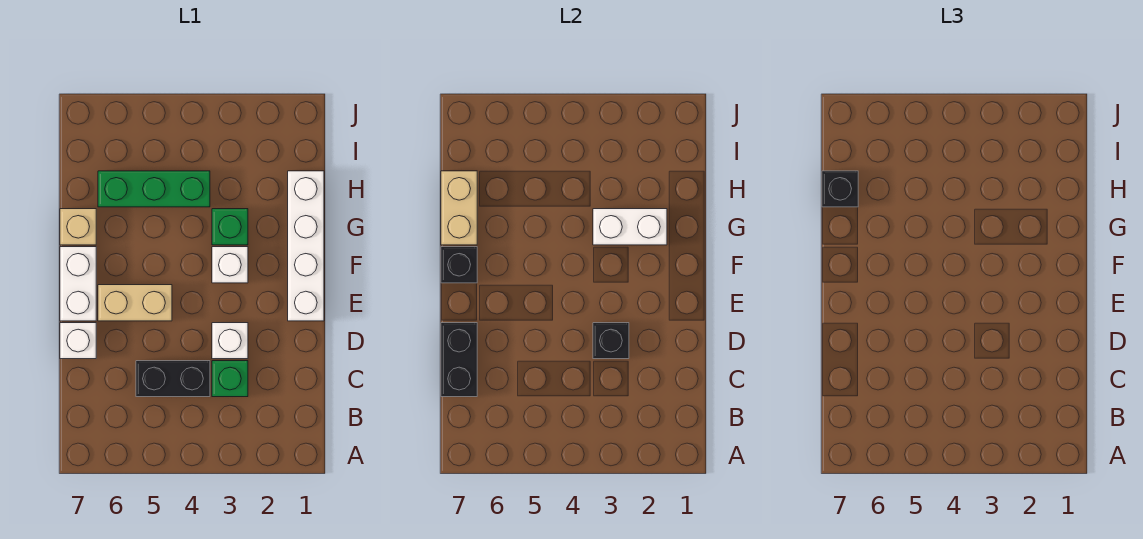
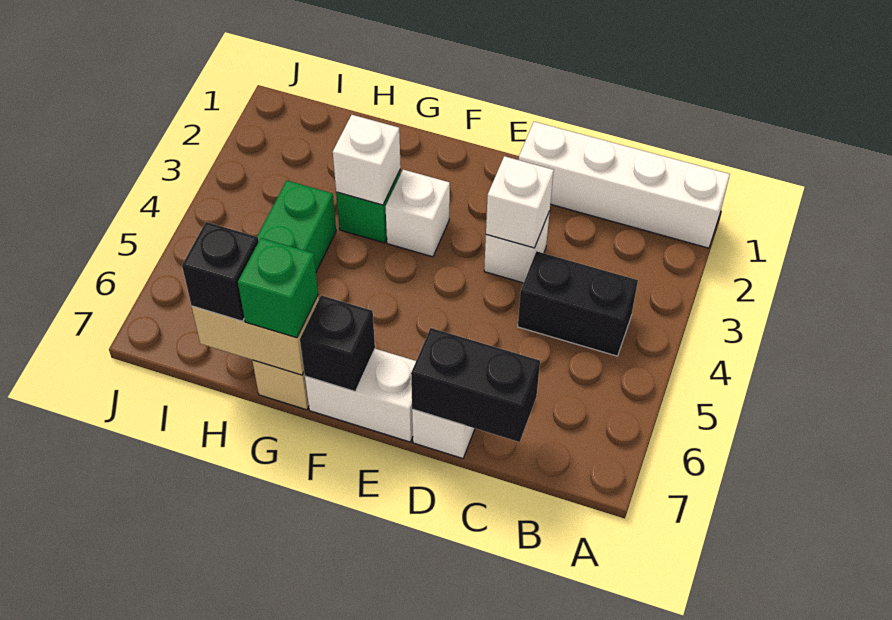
green 1x1 brick [212,361,248,397] -> green 1x1 brick moved to [238,238,318,338]
black 1x2 brick [136,361,210,397] -> black 1x2 brick turned to [518,251,638,356]
black 1x1 brick [593,323,629,359] -> white 1x1 brick [486,156,554,248]
white 1x4 brick [288,171,324,321] -> white 1x4 brick moved to [519,122,730,248]
tan 1x2 brick [98,285,172,321] -> none
white 1x2 brick [593,209,667,245] -> white 1x1 brick [333,115,401,205]

